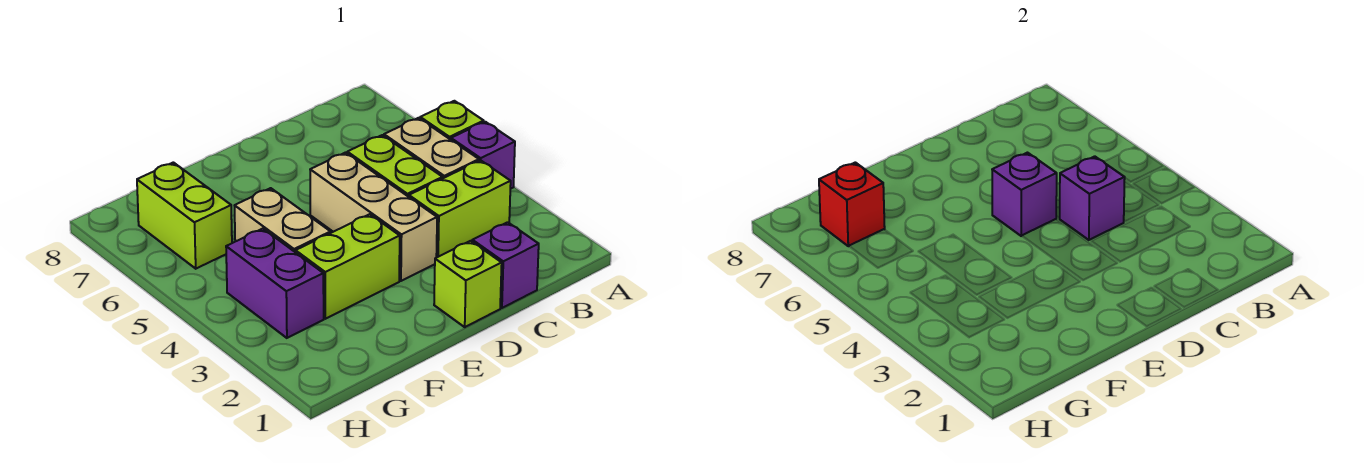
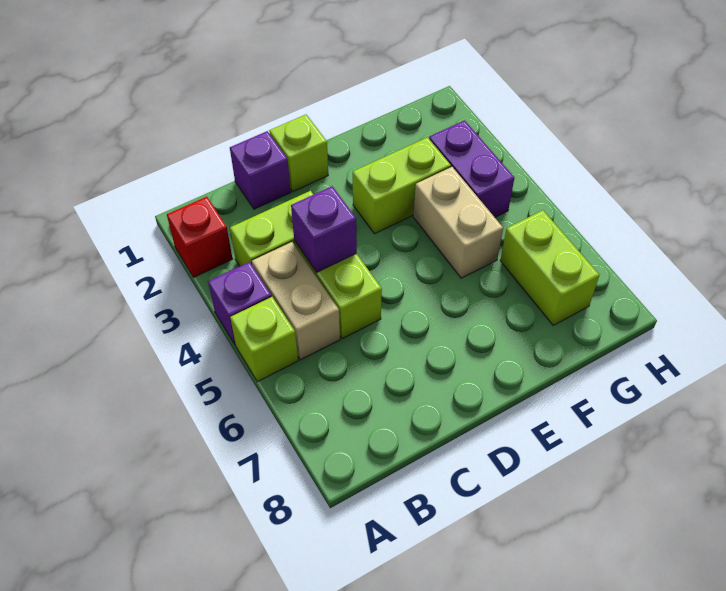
tan 1x3 brick [310,153,437,281] -> none
purple 1x1 brick [992,153,1057,236] -> none
red 1x1 brick [819,162,885,246] -> red 1x1 brick moved to [167,197,233,277]

